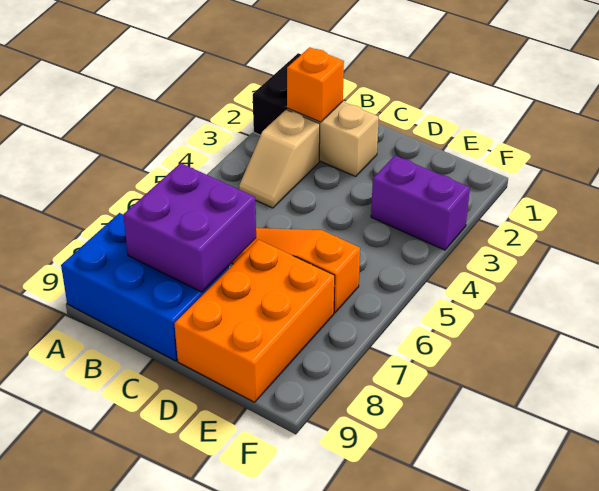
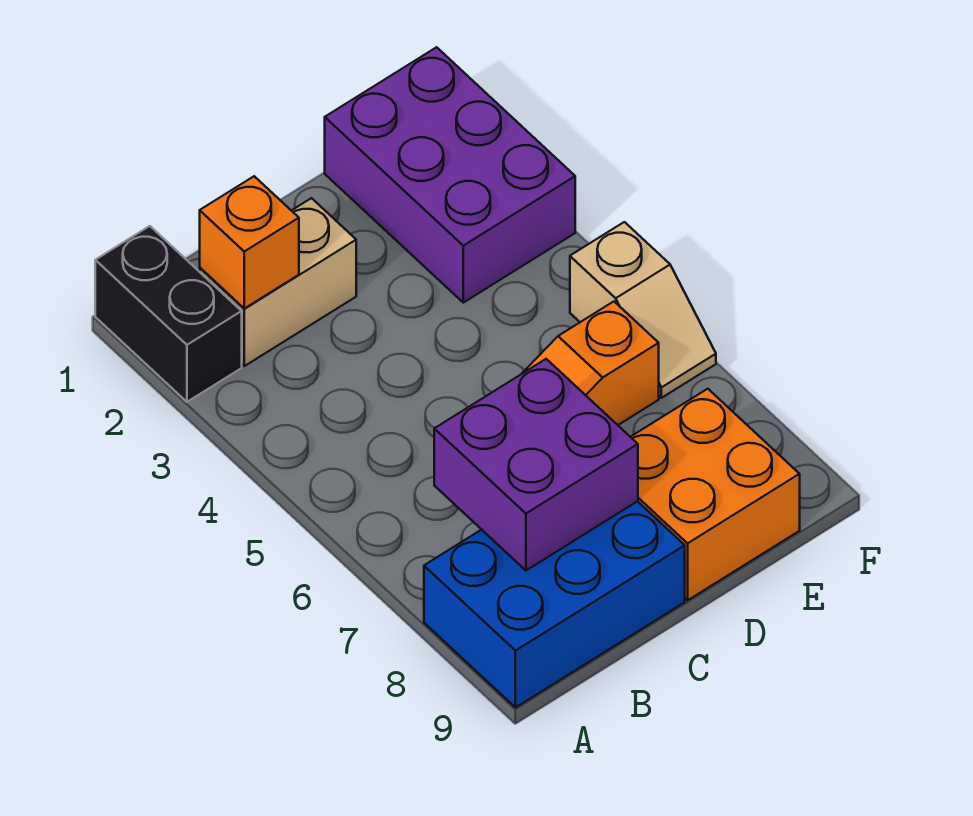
tan 1x2 slope [239,110,320,208] -> tan 1x2 slope moved to [570,222,716,398]
orange 2x3 brick [174,239,335,402] -> orange 2x2 brick [631,389,800,600]
purple 1x2 brick [371,156,470,250] -> purple 2x3 brick [325,47,575,303]

